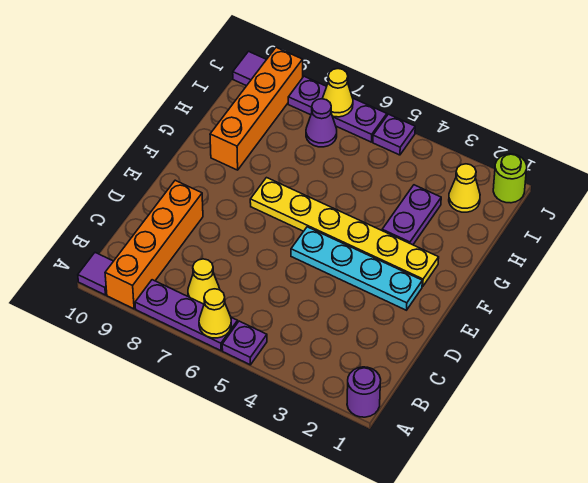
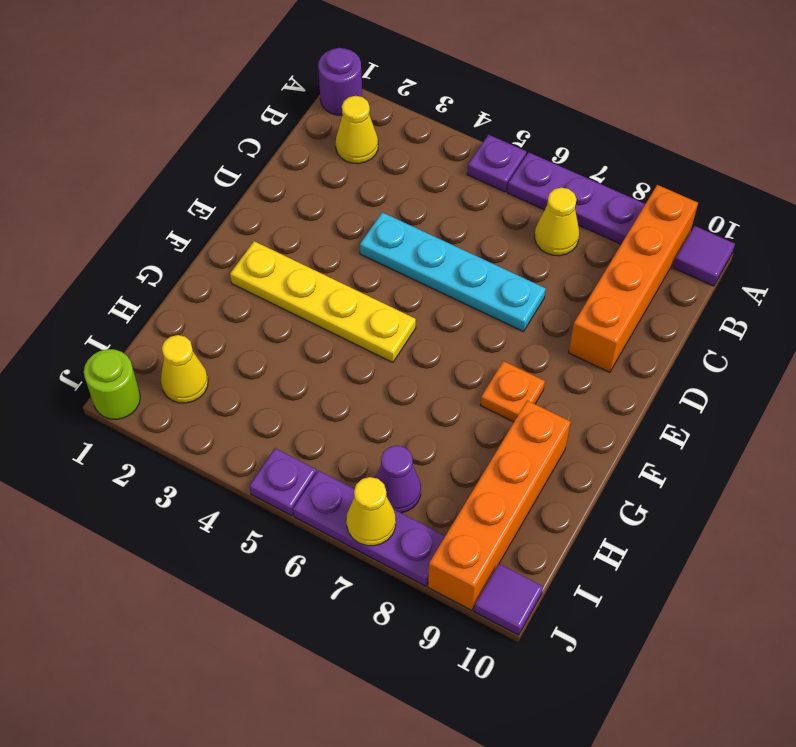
yellow 1x1 cone [199,289,231,338] -> yellow 1x1 cone moved to [336,96,378,164]
cyan 1x4 plate [291,227,422,310] -> cyan 1x4 plate moved to [360,212,546,332]
yellow 1x6 plate [250,178,439,287] -> yellow 1x4 plate [230,241,416,362]
none -> orange 1x1 plate [481,361,545,422]
purple 1x2 plate [382,185,441,245] -> none

